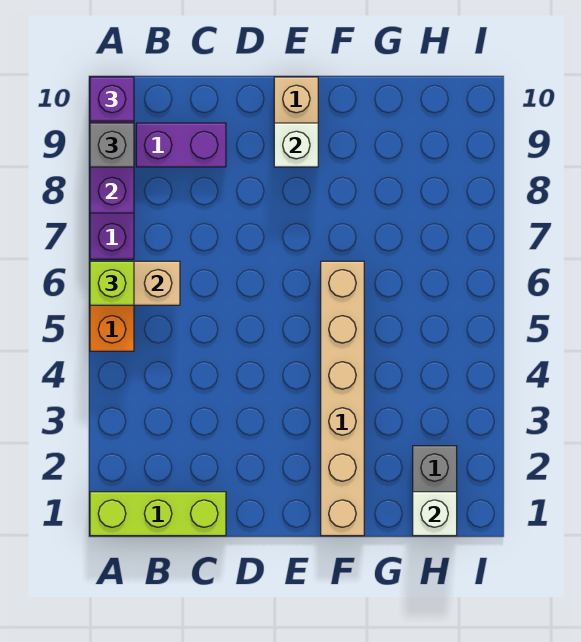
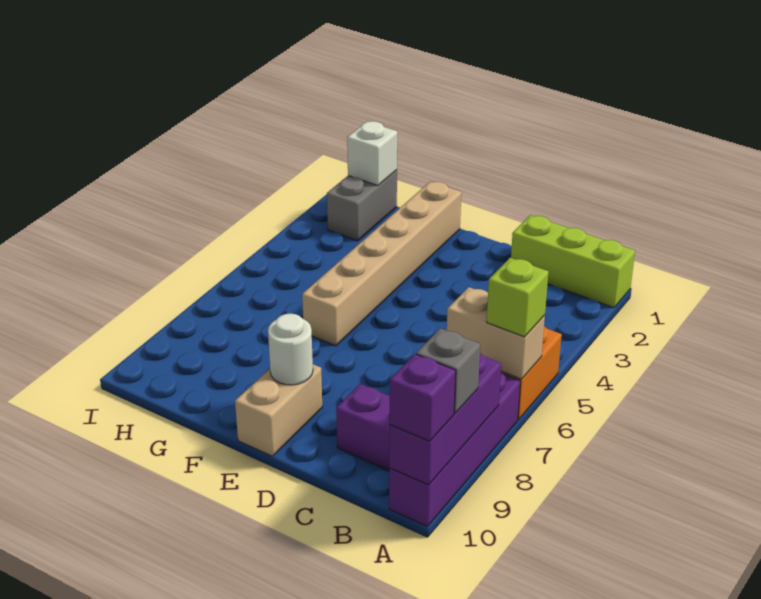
white 1x1 brick [274,123,318,167] -> white 1x1 round brick [268,314,313,385]

